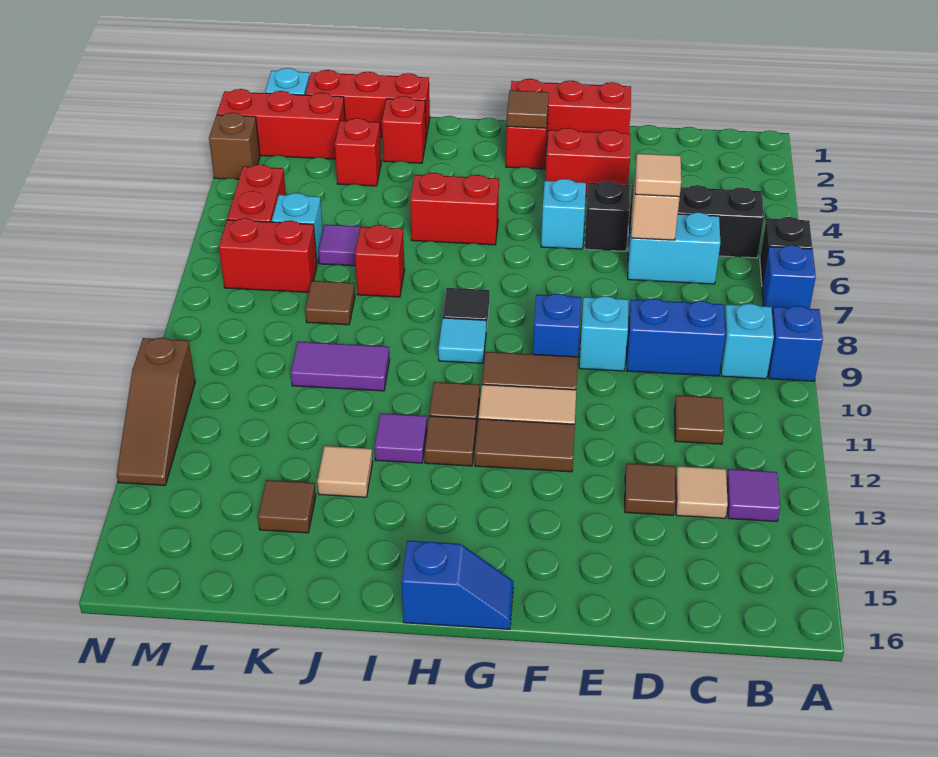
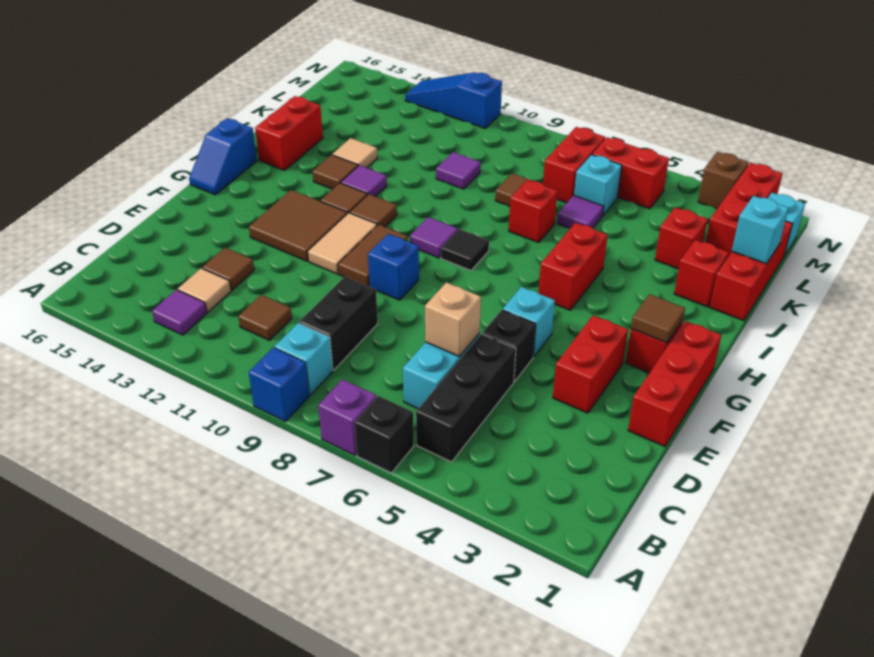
blue 1x1 brick [762,245,816,314] -> purple 1x1 brick [318,379,376,455]
blue 1x2 brick [627,299,725,376] -> black 1x2 brick [299,277,378,370]
tan 1x1 tile [635,154,681,197] -> none
cyan 1x1 brick [579,296,628,371] -> cyan 1x1 brick moved to [732,196,788,264]
brown 1x2 tile [475,419,575,472] -> brown 2x2 tile [249,190,347,261]
cyan 1x1 tile [438,318,486,363] -> purple 1x1 tile [410,217,458,258]
none -> red 1x2 brick [255,96,323,170]
purple 1x2 tile [291,342,390,391] -> purple 1x1 tile [436,152,481,189]
brown 1x1 tile [258,480,316,533] -> brown 1x1 tile moved to [313,155,358,189]
brown 1x3 slope [117,338,195,485] -> blue 1x3 slope [405,72,502,129]

